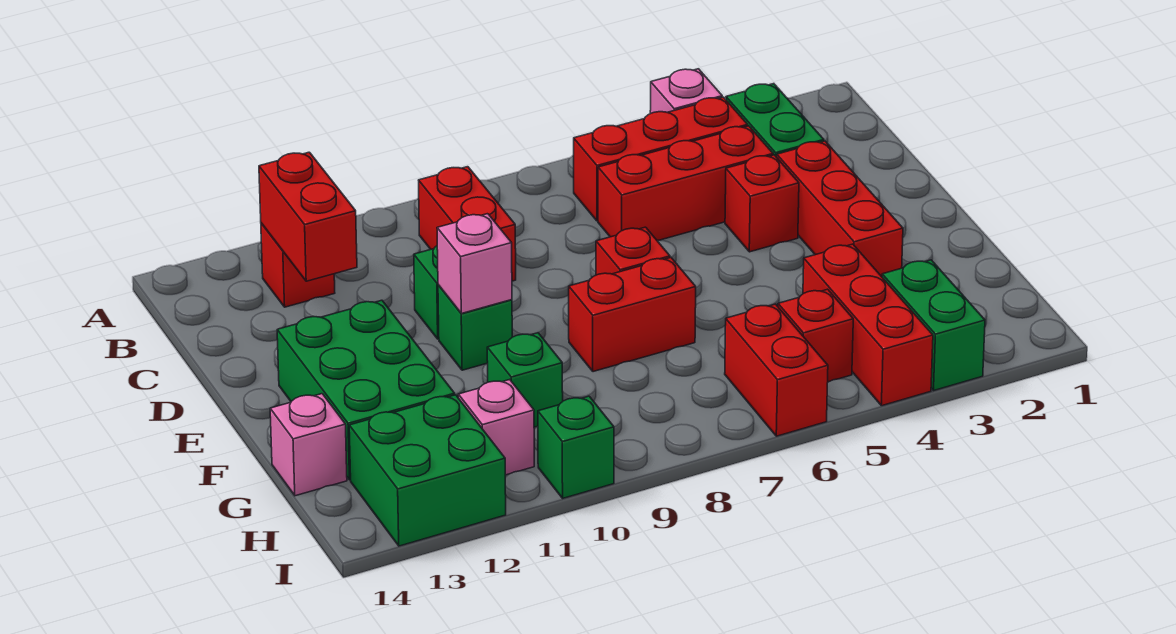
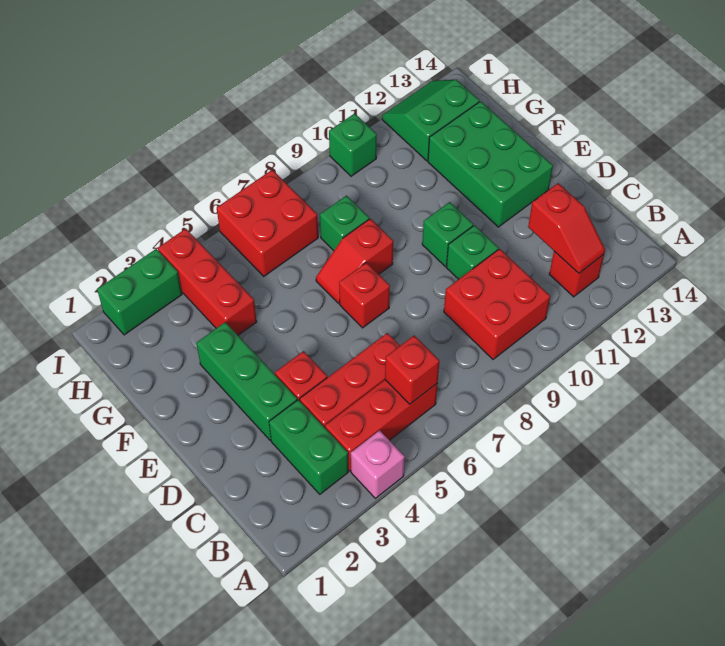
red 1x2 brick [419,167,516,281] -> red 2x2 brick [444,249,550,359]
red 1x2 brick [259,152,357,281] -> red 1x2 slope [528,183,605,273]
red 1x3 brick [777,141,903,277] -> green 1x3 brick [196,322,297,440]
pink 1x1 brick [437,214,512,313] -> none
red 1x2 brick [569,258,696,372] -> red 1x2 slope [316,219,393,303]
green 1x1 brick [487,333,563,427] -> green 1x1 brick moved to [320,196,369,251]
pink 1x1 brick [270,394,347,496] -> none
green 1x2 brick [882,260,985,390] -> green 1x2 brick turned to [97,249,182,335]
red 1x1 brick [778,289,853,382] -> red 1x1 brick moved to [385,336,439,404]
red 1x2 brick [725,304,828,436] -> red 2x2 brick [217,170,318,276]
pink 1x1 brick [458,380,534,475] -> none
green 2x2 brick [349,395,506,546] -> green 2x2 slope [382,80,479,161]

